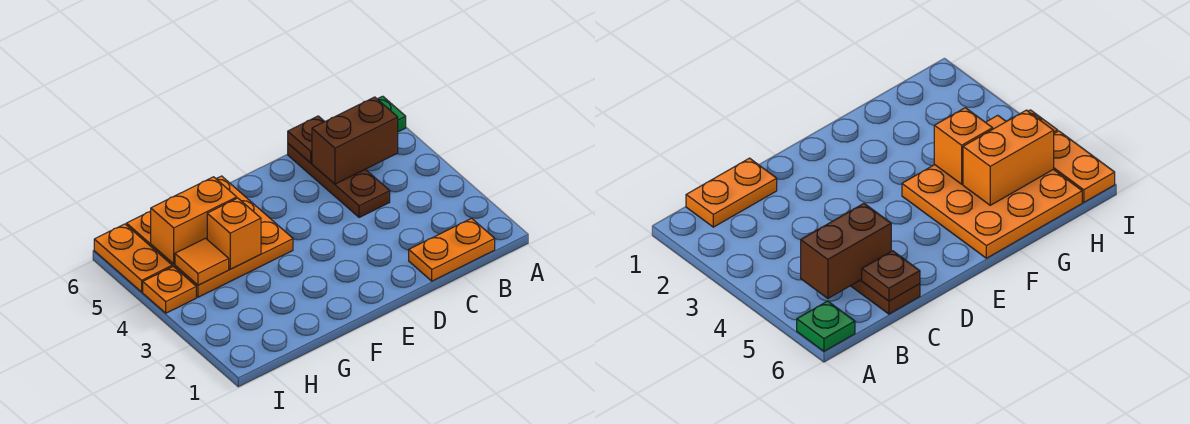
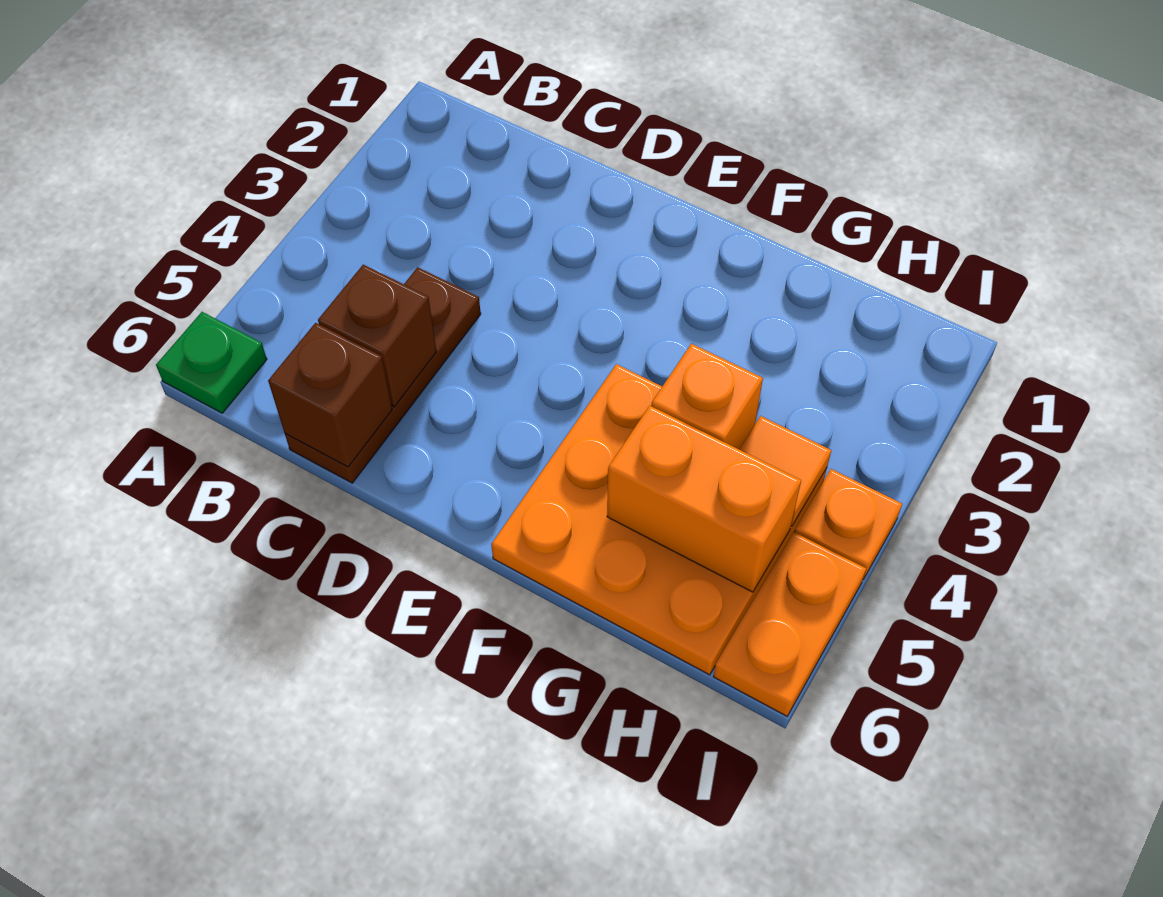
orange 1x2 plate [409,218,495,281] -> none
brown 1x2 brick [312,97,398,184] -> brown 1x1 brick [318,265,436,407]
brown 1x1 plate [288,116,325,163] -> brown 1x1 brick [268,323,392,467]

